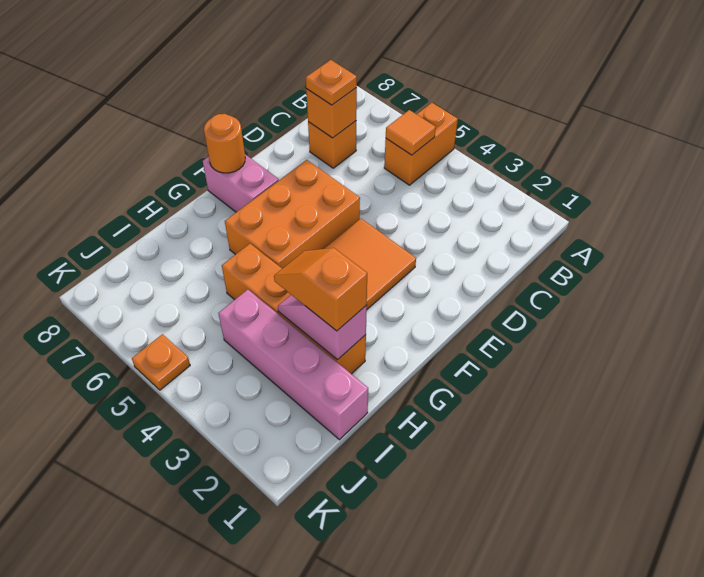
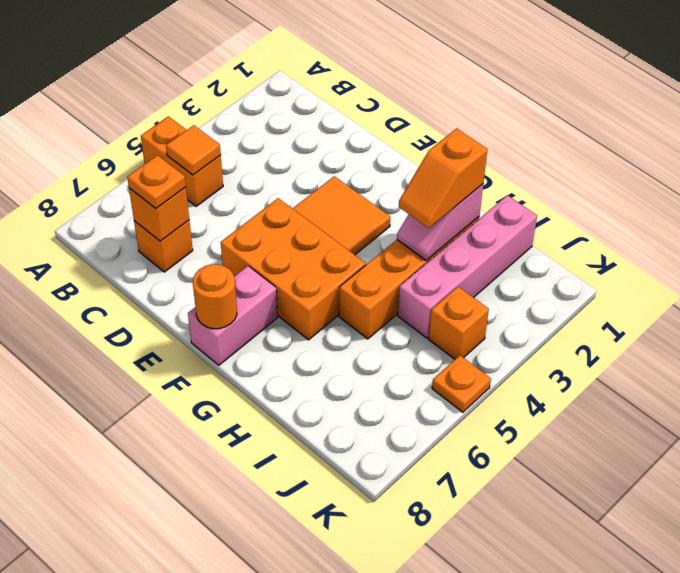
none -> orange 1x1 brick [429,287,489,359]

